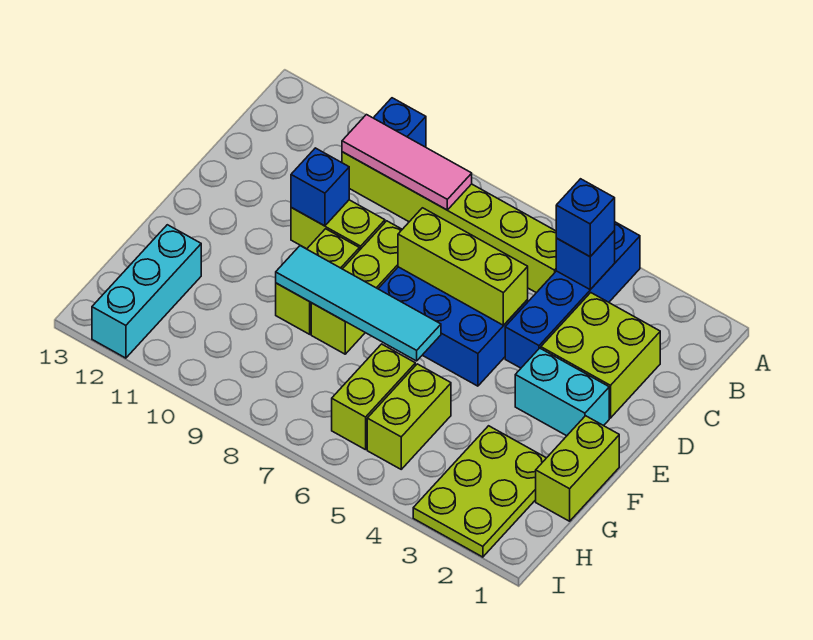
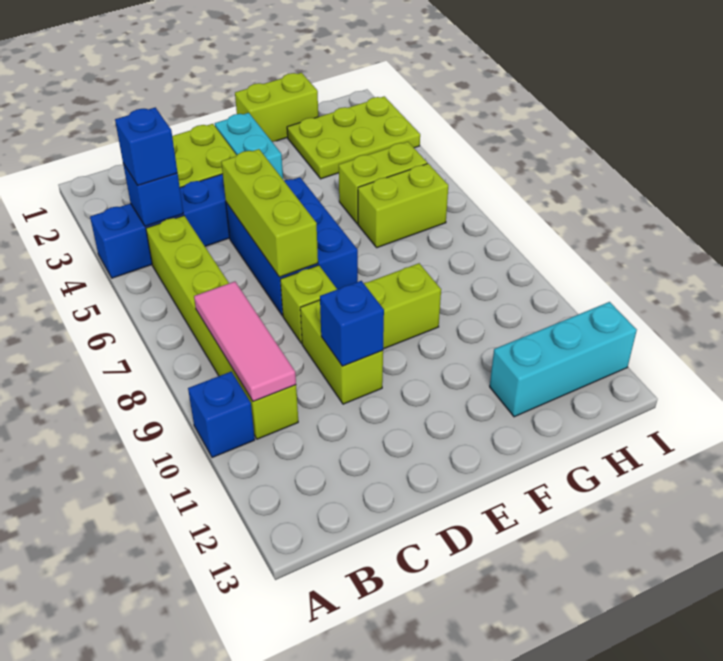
lime 1x3 brick [311,221,402,354] -> lime 1x1 brick [280,265,337,344]
cyan 1x4 tile [276,246,441,361] -> none

